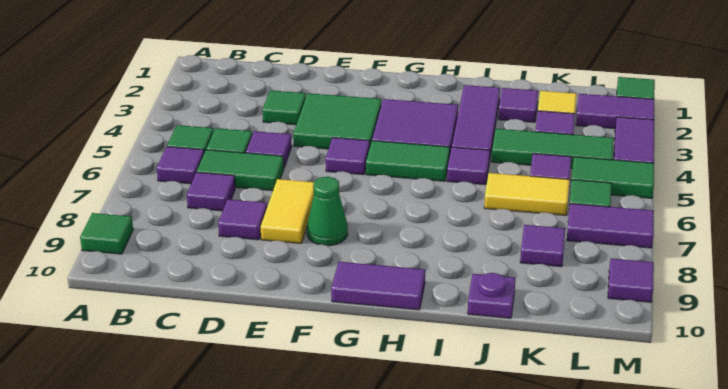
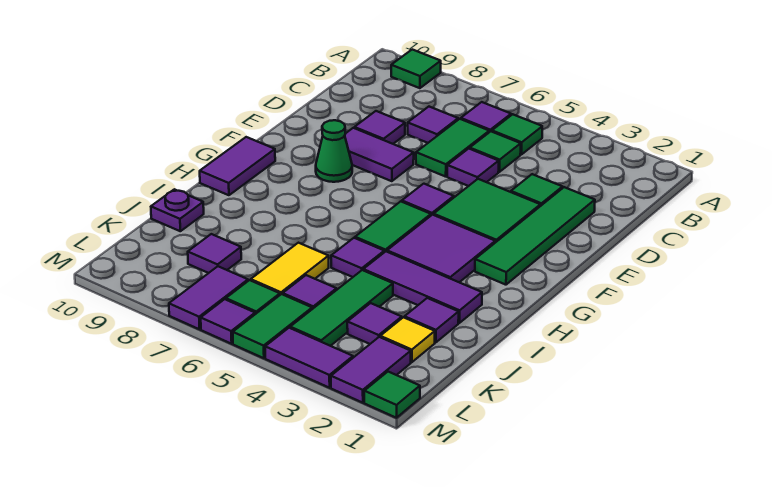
none -> green 1x4 tile [475,187,595,285]
yellow 1x2 tile [261,179,314,243] -> purple 1x2 tile [345,128,414,181]
purple 1x1 tile [608,259,654,302] -> purple 1x1 tile moved to [201,299,255,344]

